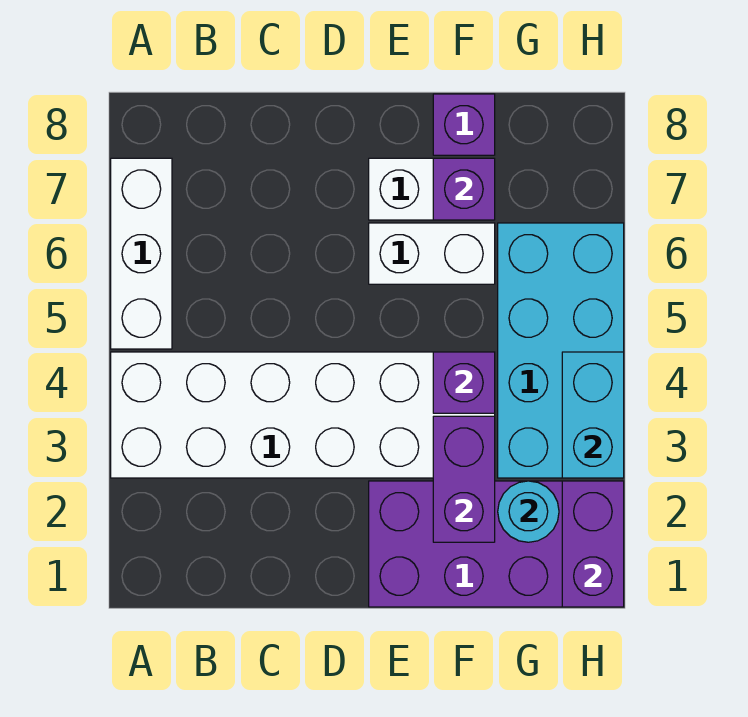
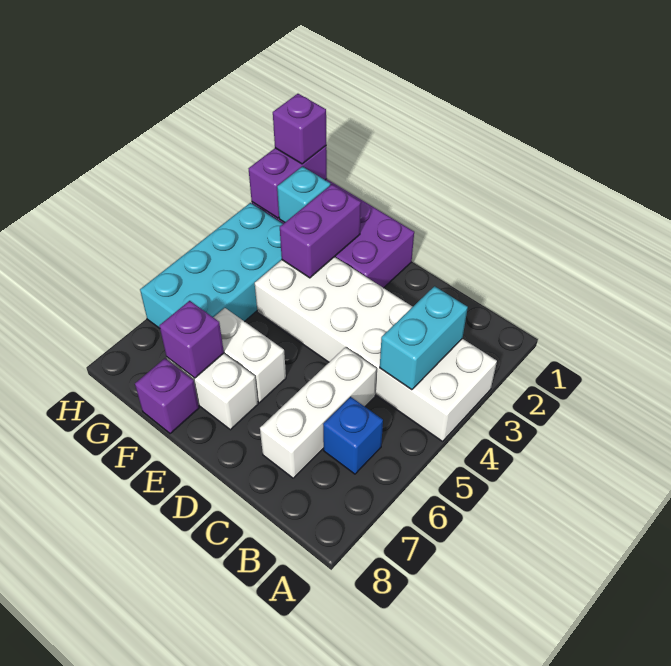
white 1x3 brick [111,158,172,349] -> white 1x3 brick moved to [260,347,377,478]
none -> blue 1x1 brick [323,397,383,474]
purple 1x1 brick [433,352,495,413] -> purple 1x1 brick moved to [273,94,326,164]
cyan 1x1 round brick [498,481,559,542] -> cyan 1x1 brick [277,166,330,223]
cyan 1x2 brick [562,352,624,478] -> cyan 1x2 brick moved to [380,286,468,390]

